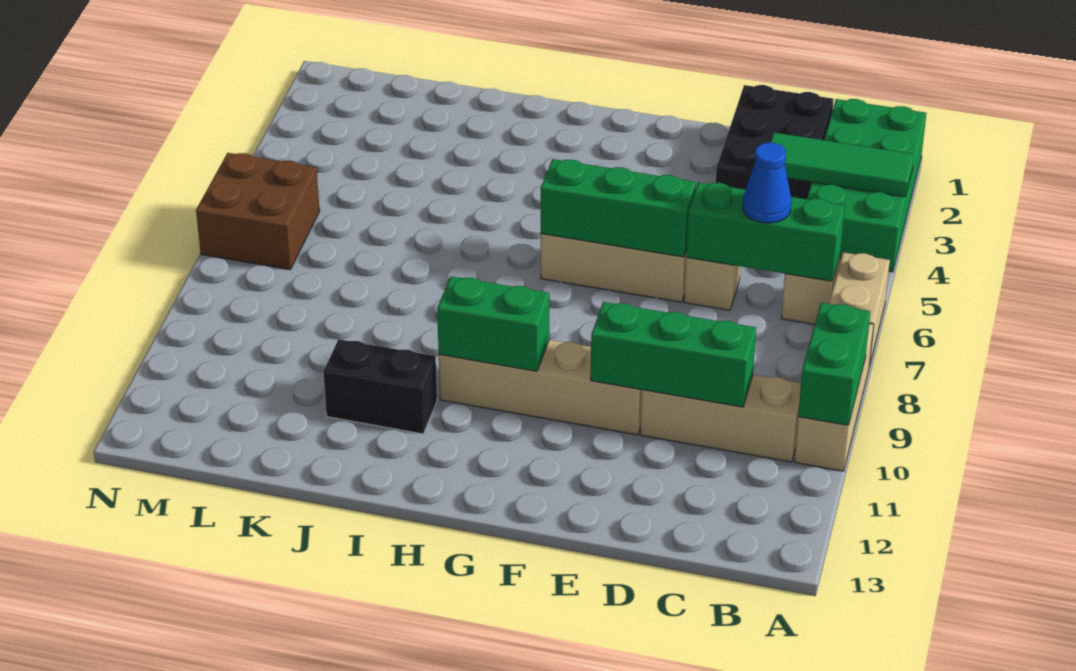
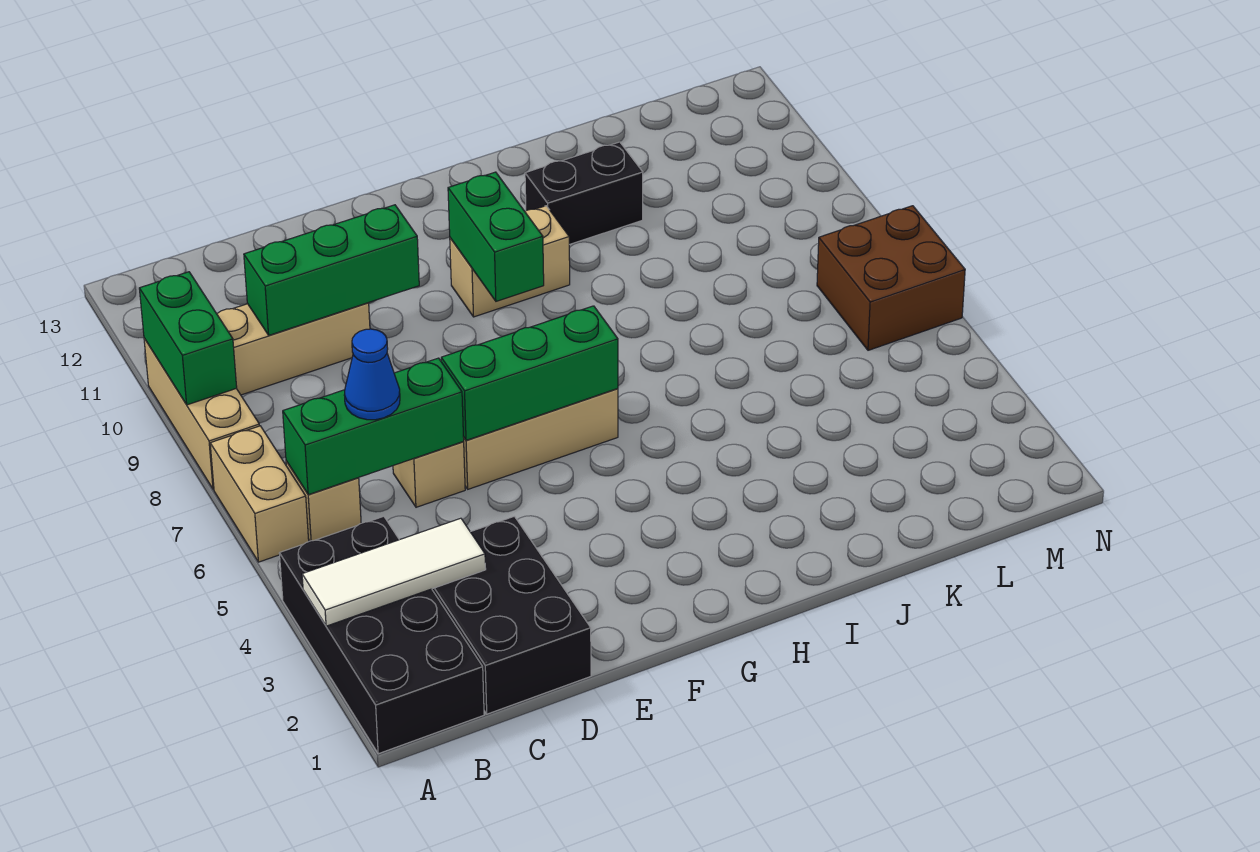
green 2x4 brick [807,99,926,272] -> black 2x4 brick [279,516,484,754]
green 1x3 tile [770,133,914,197] -> white 1x3 tile [302,518,486,626]
tan 1x4 brick [439,340,642,435] -> tan 1x2 brick [450,206,570,317]
green 1x2 brick [437,276,550,371] -> green 1x2 brick turned to [448,172,544,301]

